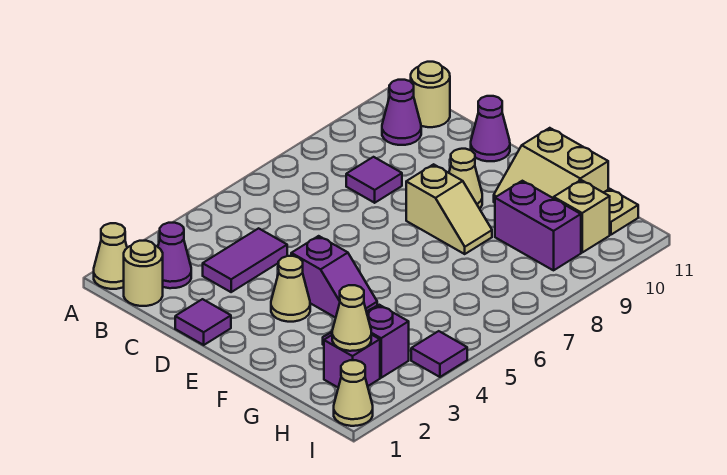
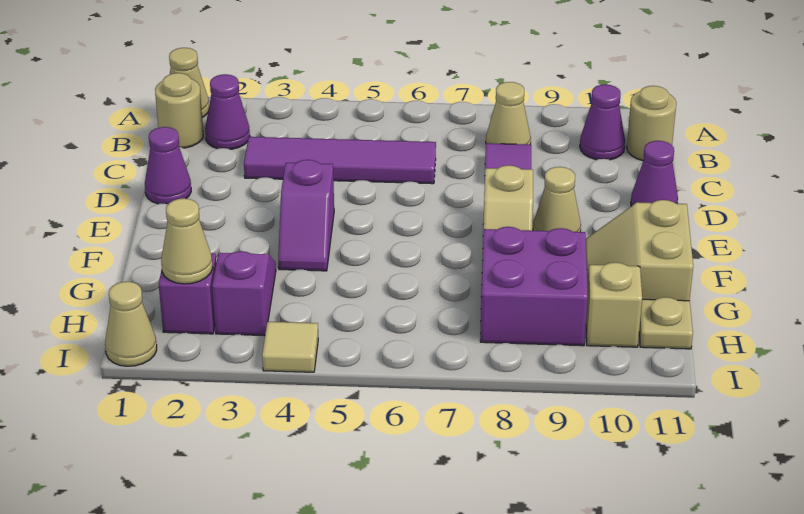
purple 1x2 tile [203,228,287,292] -> purple 1x4 tile [244,137,436,184]
purple 1x1 tile [175,299,231,345] -> purple 1x1 cone [145,127,191,204]
tan 1x1 cone [271,256,310,322] -> tan 1x1 cone moved to [486,82,531,145]
purple 1x2 brick [495,181,581,270] -> purple 2x2 brick [480,227,588,346]
purple 1x1 tile [411,331,467,377] -> tan 1x1 tile [262,322,318,372]

